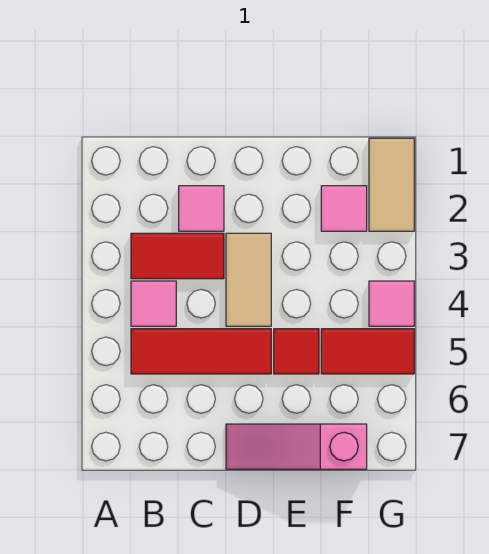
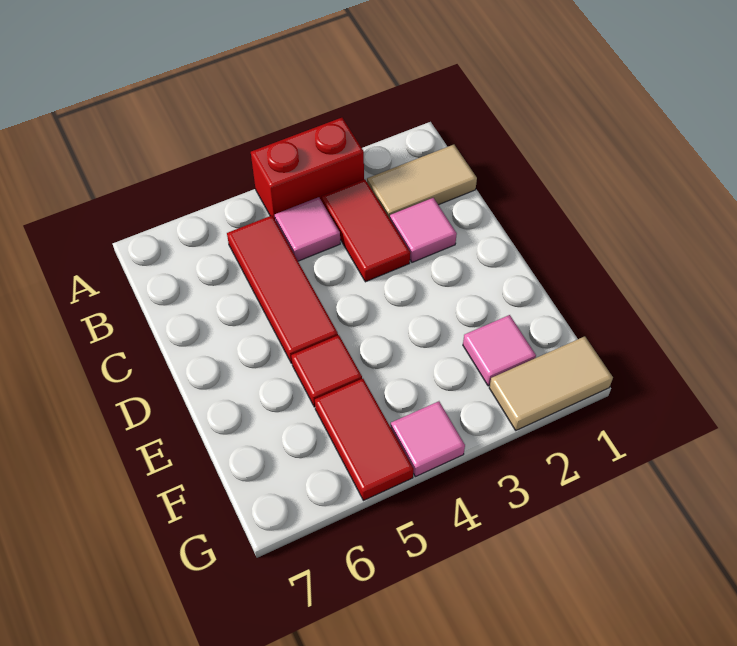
none -> red 1x2 brick [251,118,364,219]
tan 1x2 tile [226,233,271,326] -> tan 1x2 tile moved to [367,145,477,219]
pink 1x3 slope [226,424,367,469] -> none

